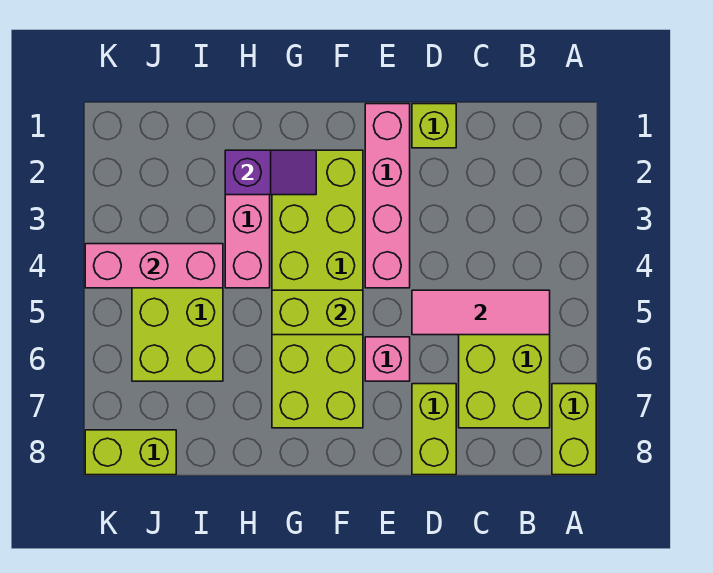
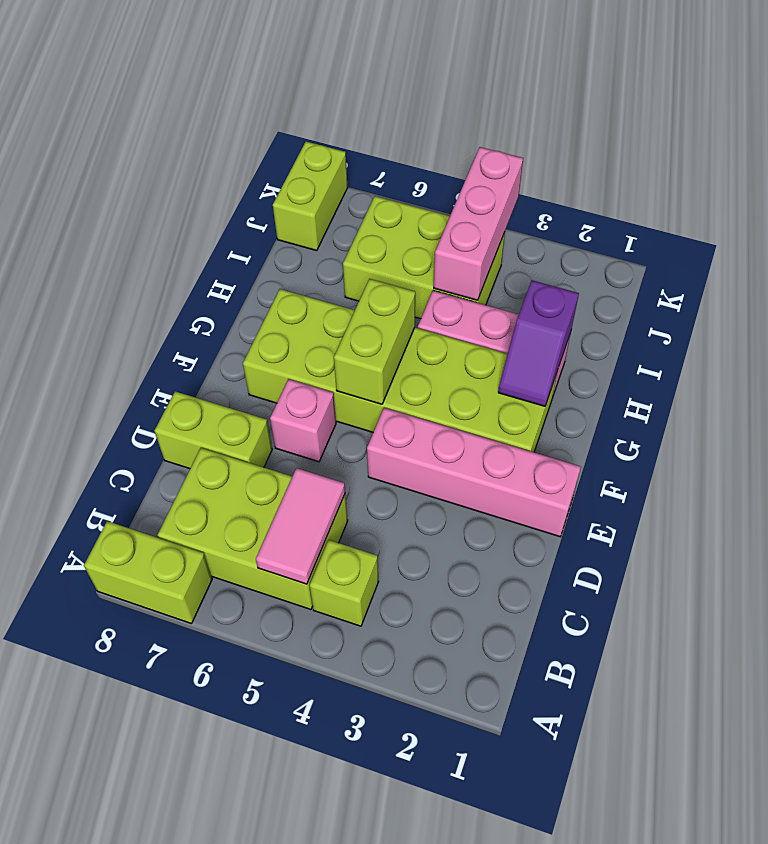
pink 1x3 tile [412,290,550,335] -> pink 1x2 tile [256,468,345,584]
lime 1x1 brick [412,104,456,148] -> lime 1x1 brick moved to [310,540,378,626]

